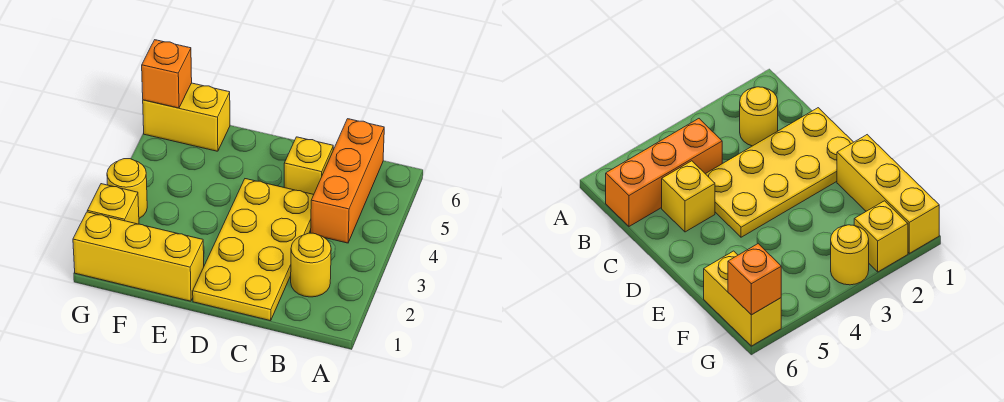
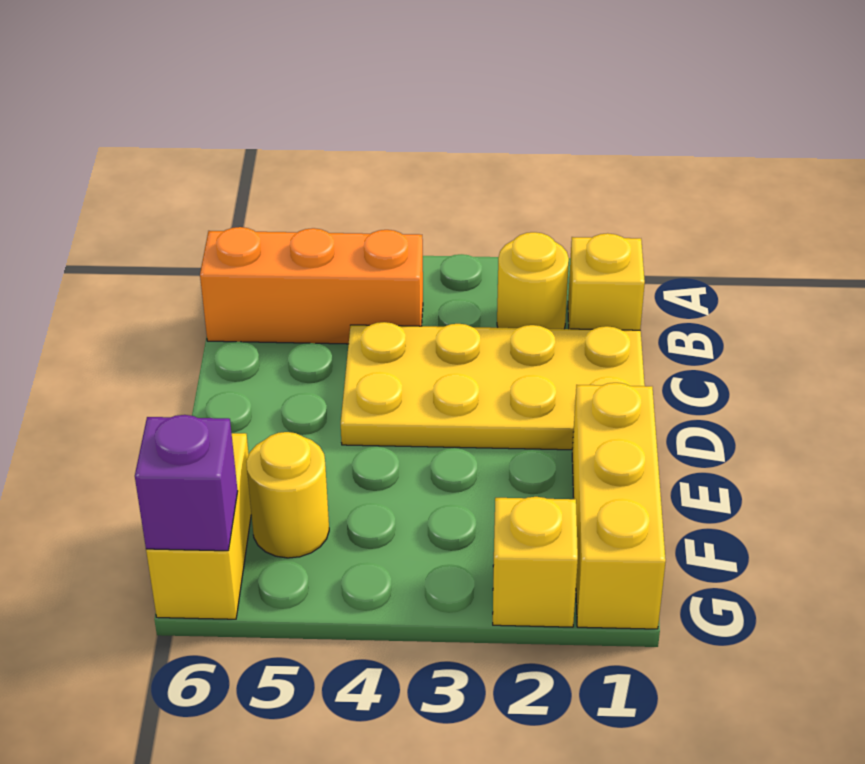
yellow 1x1 brick [284,137,333,194] -> yellow 1x1 brick moved to [568,233,645,330]
yellow 1x1 round brick [107,159,147,218] -> yellow 1x1 round brick moved to [246,432,329,558]
orange 1x1 brick [142,40,192,108] -> purple 1x1 brick [135,415,238,551]

